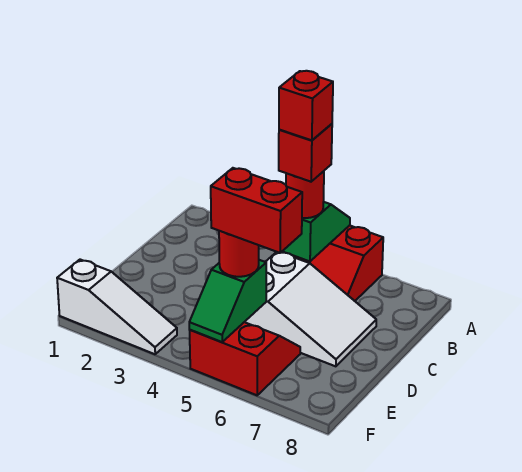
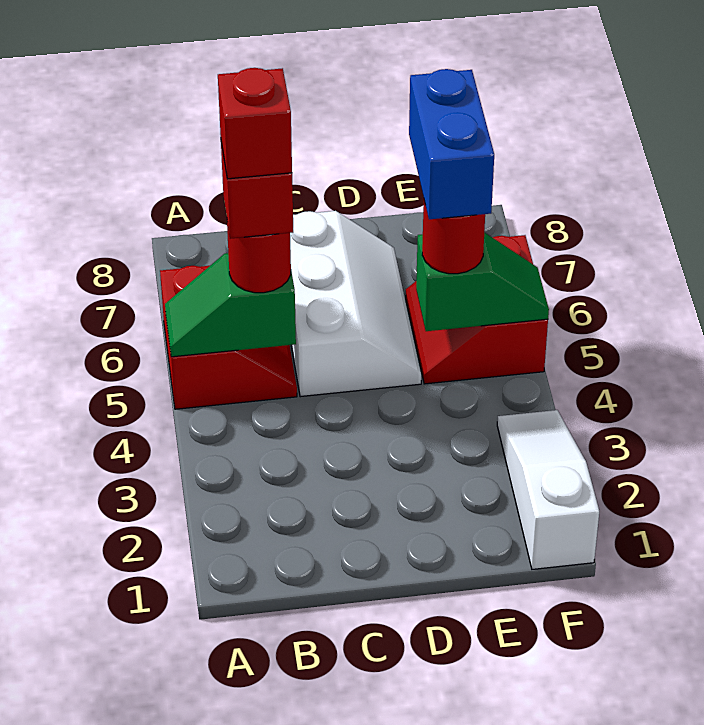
white 2x3 slope [245,252,376,366] -> white 2x3 slope turned to [290,211,421,397]
red 1x2 brick [211,168,302,253] -> blue 1x2 brick [409,69,494,219]

